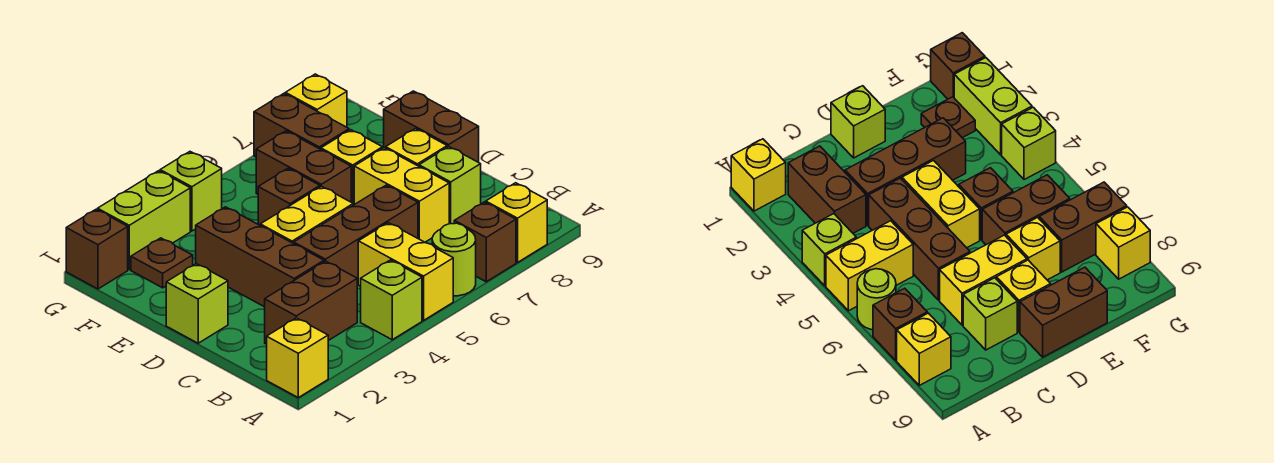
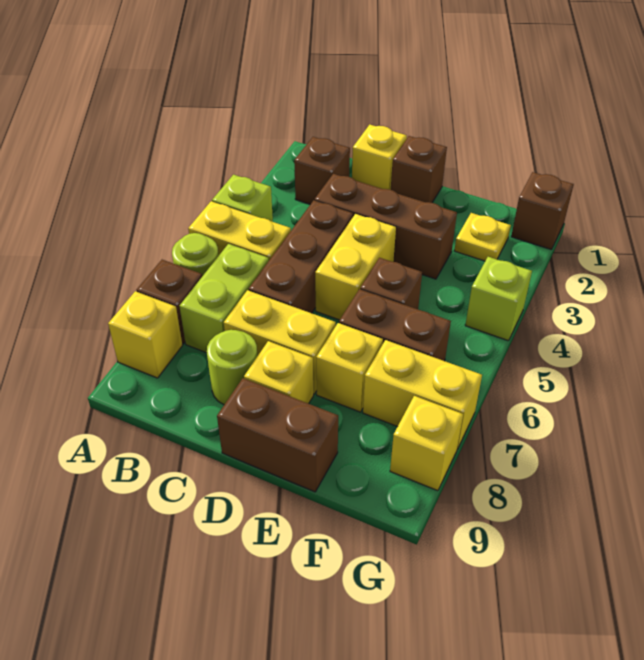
yellow 1x1 brick [267,318,328,398] -> yellow 1x1 brick moved to [352,125,407,190]
brown 1x2 brick [265,261,357,344] -> brown 1x1 brick [294,137,350,204]
lime 1x1 brick [419,147,481,224] -> lime 1x1 round brick [207,330,258,405]
lime 1x1 brick [166,264,228,343] -> brown 1x1 brick [391,136,447,203]
brown 1x1 plate [131,238,193,288] -> yellow 1x1 plate [454,213,511,261]
brown 1x2 brick [254,94,349,157] -> yellow 1x2 brick [363,340,482,449]
lime 1x2 brick [98,171,190,270] -> lime 1x2 brick moved to [180,244,269,353]

